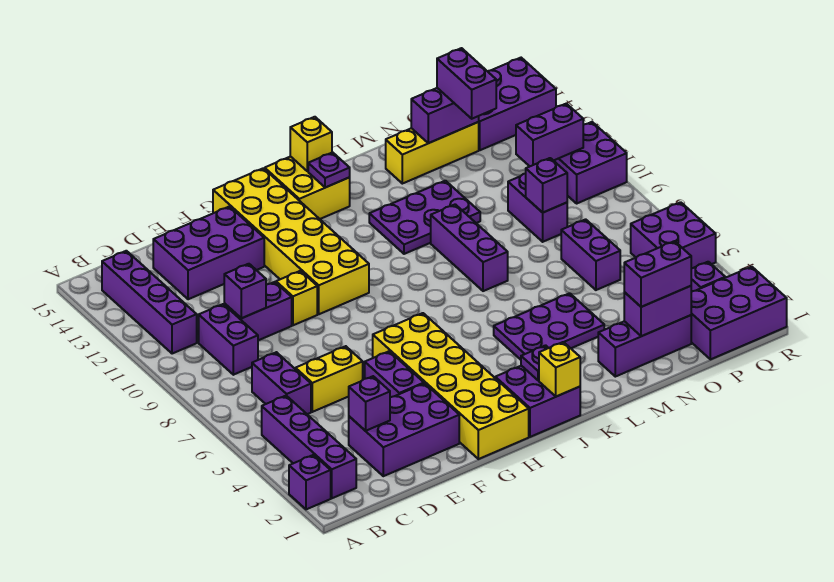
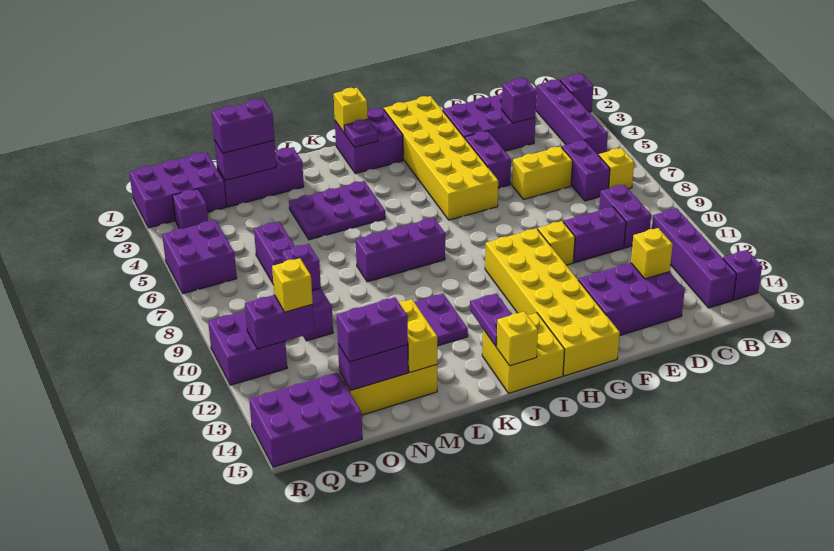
none -> yellow 1x1 brick [599,148,634,189]
purple 1x1 brick [224,264,266,318] -> purple 1x1 brick moved to [723,250,762,300]
none -> yellow 1x1 brick [631,228,673,279]
purple 1x1 plate [308,152,350,188] -> purple 1x2 plate [470,294,512,346]
purple 1x3 brick [431,204,508,291] -> purple 1x3 brick turned to [356,218,445,282]
none -> yellow 1x2 brick [399,299,437,372]
purple 1x2 brick [437,48,496,119] -> purple 1x2 brick turned to [337,297,408,362]
none -> yellow 1x1 brick [272,258,313,312]

